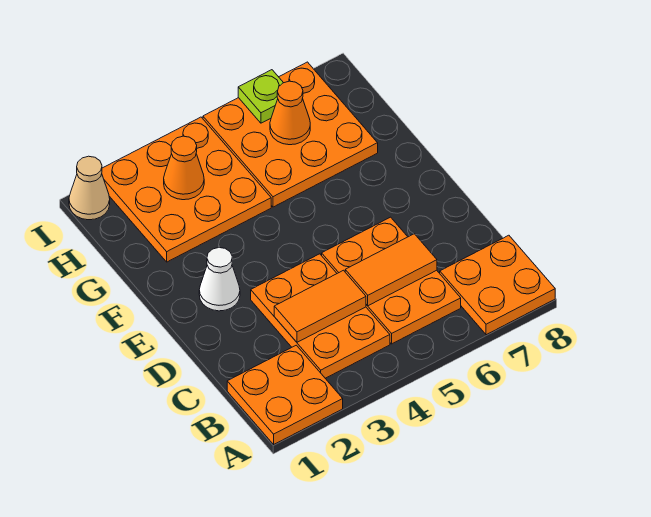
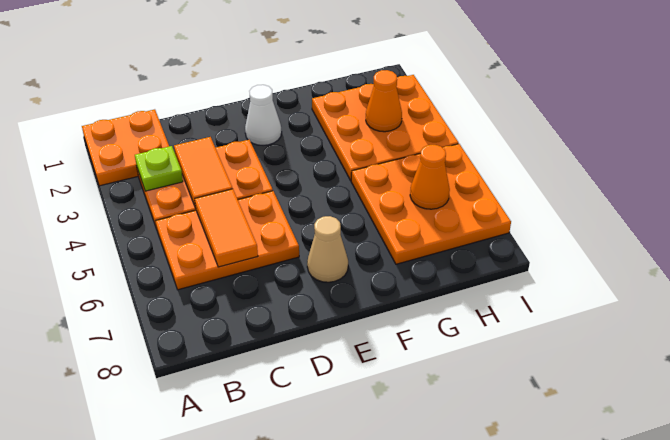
orange 2x2 plate [440,235,555,335] -> none
tan 1x1 cone [69,156,110,220] -> tan 1x1 cone moved to [307,216,348,282]
lime 1x1 plate [238,70,283,123] -> lime 1x1 plate moved to [135,146,183,191]

